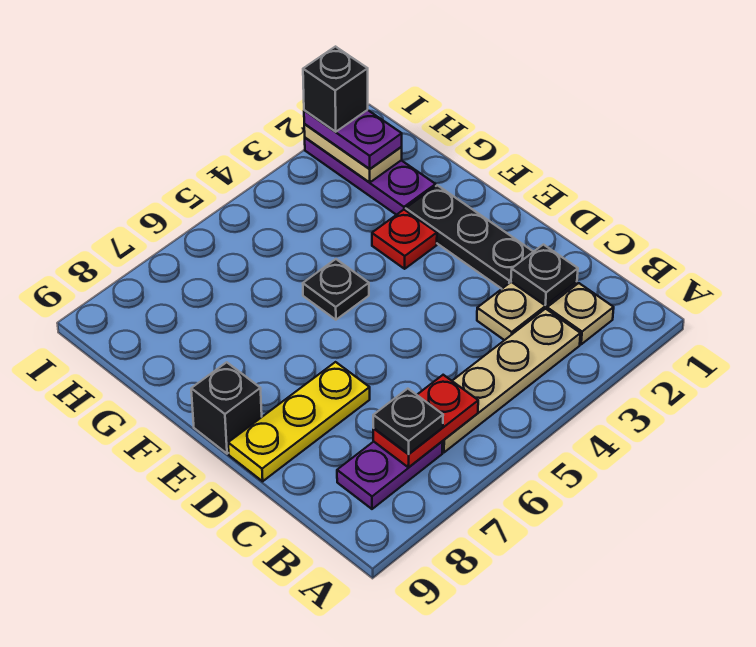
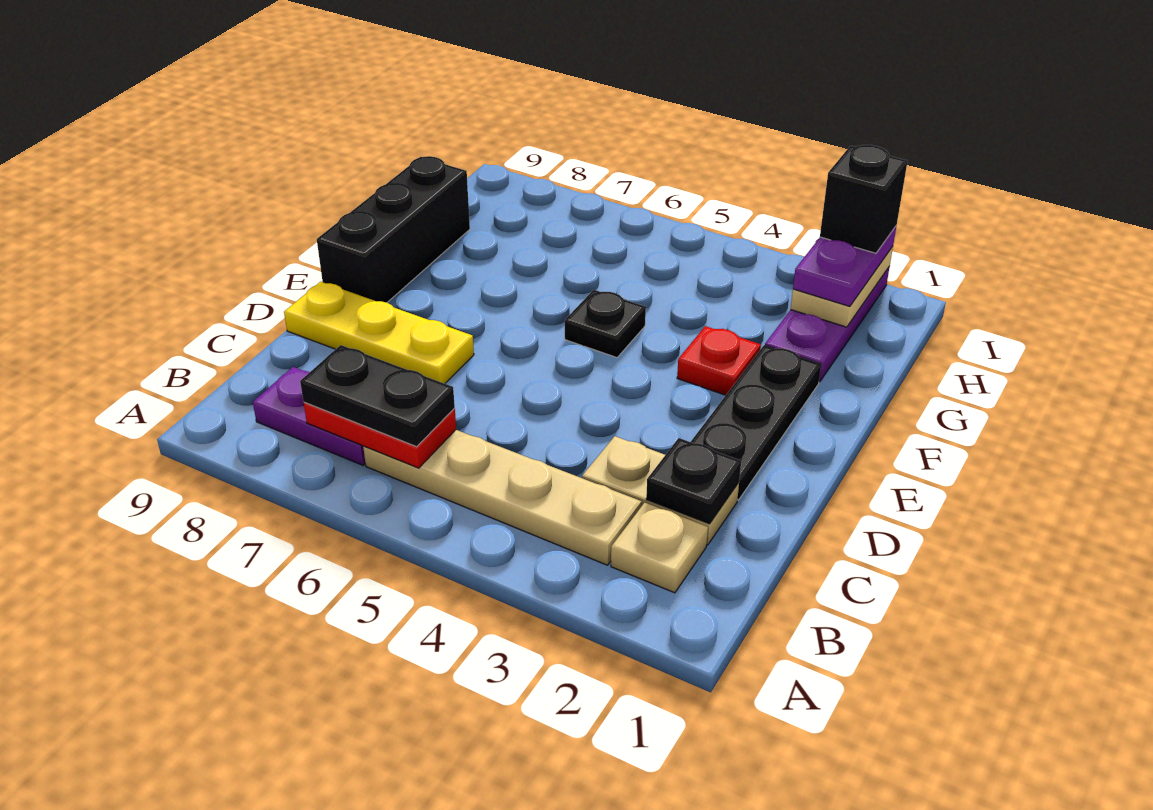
black 1x1 plate [373,389,443,454] -> black 1x2 plate [300,345,455,447]
black 1x1 brick [191,362,262,454] -> black 1x3 brick [317,156,470,303]

